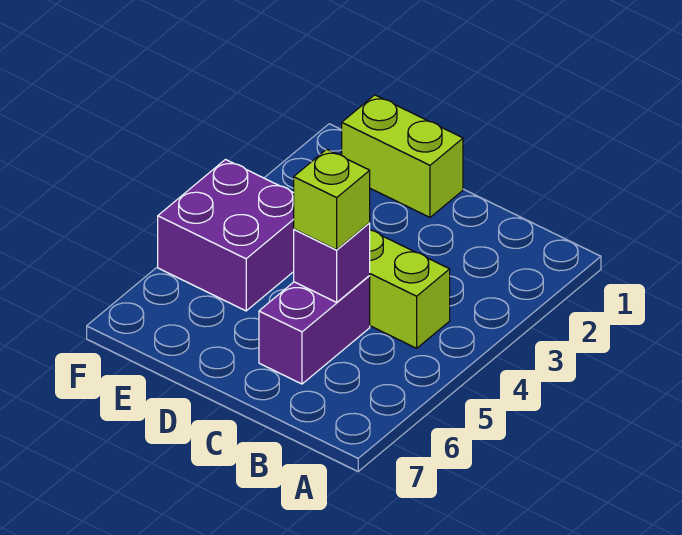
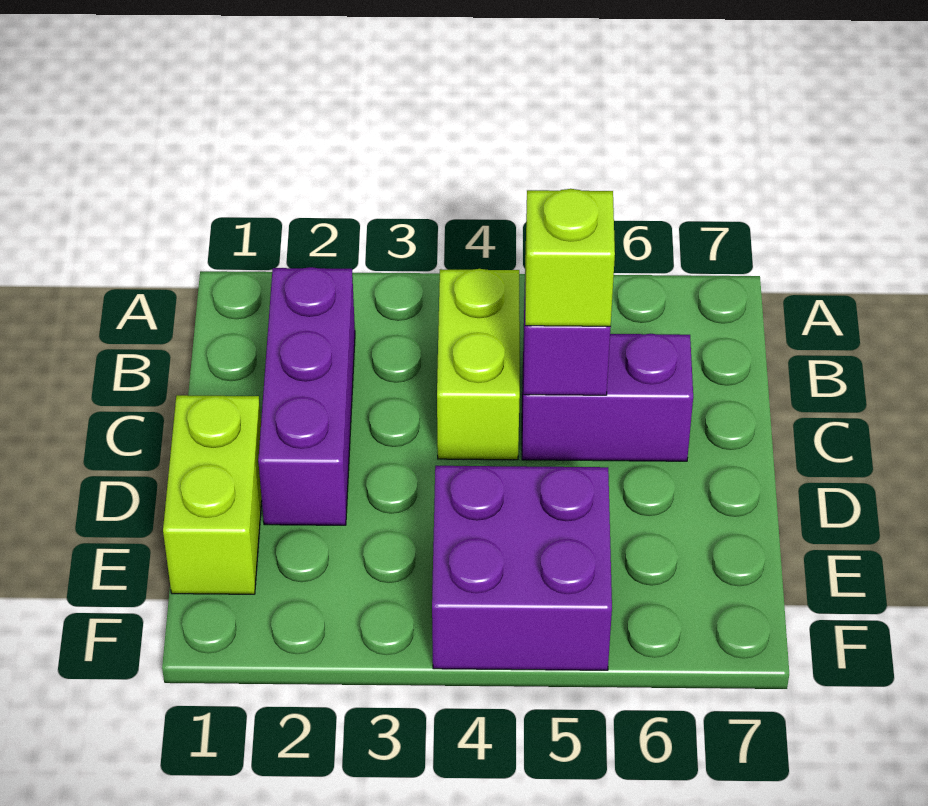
none -> purple 1x3 brick [258,267,355,525]

